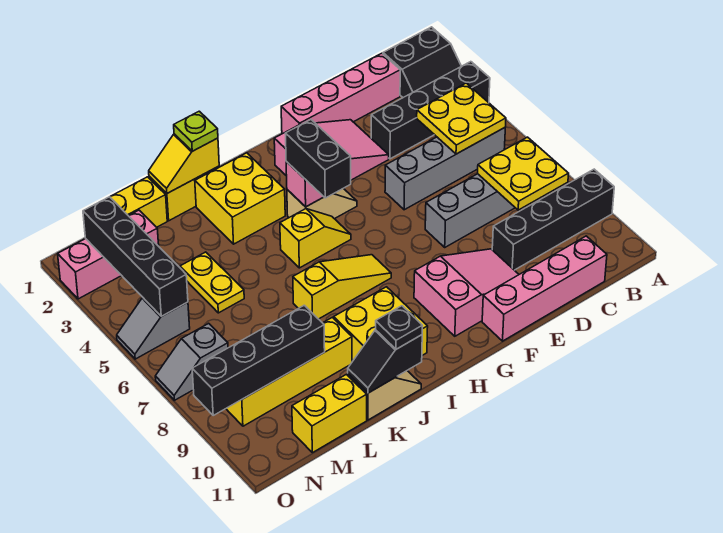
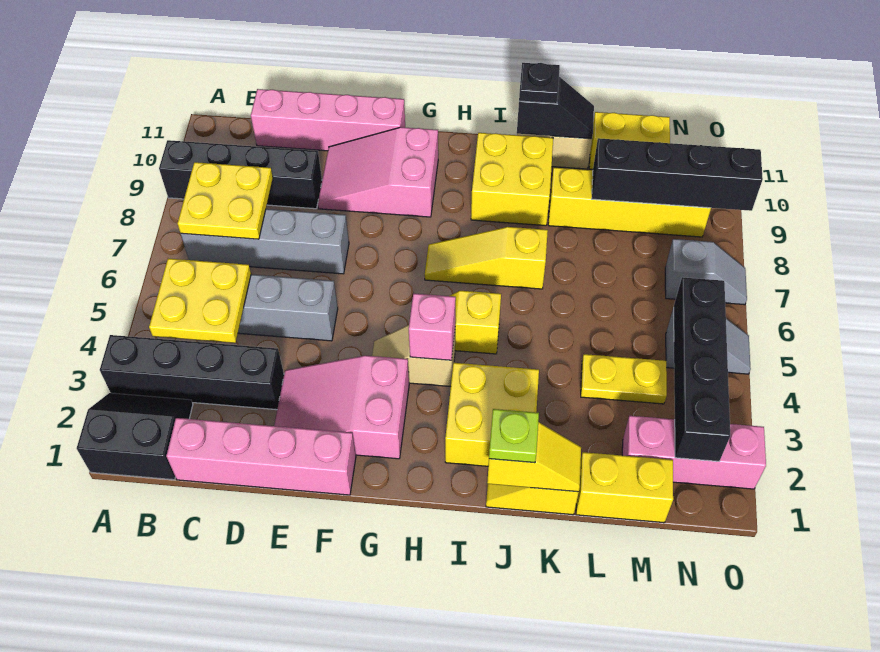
black 1x2 brick [285,120,351,198] -> none
yellow 1x2 plate [180,252,244,313] -> yellow 1x2 plate turned to [581,354,667,404]

